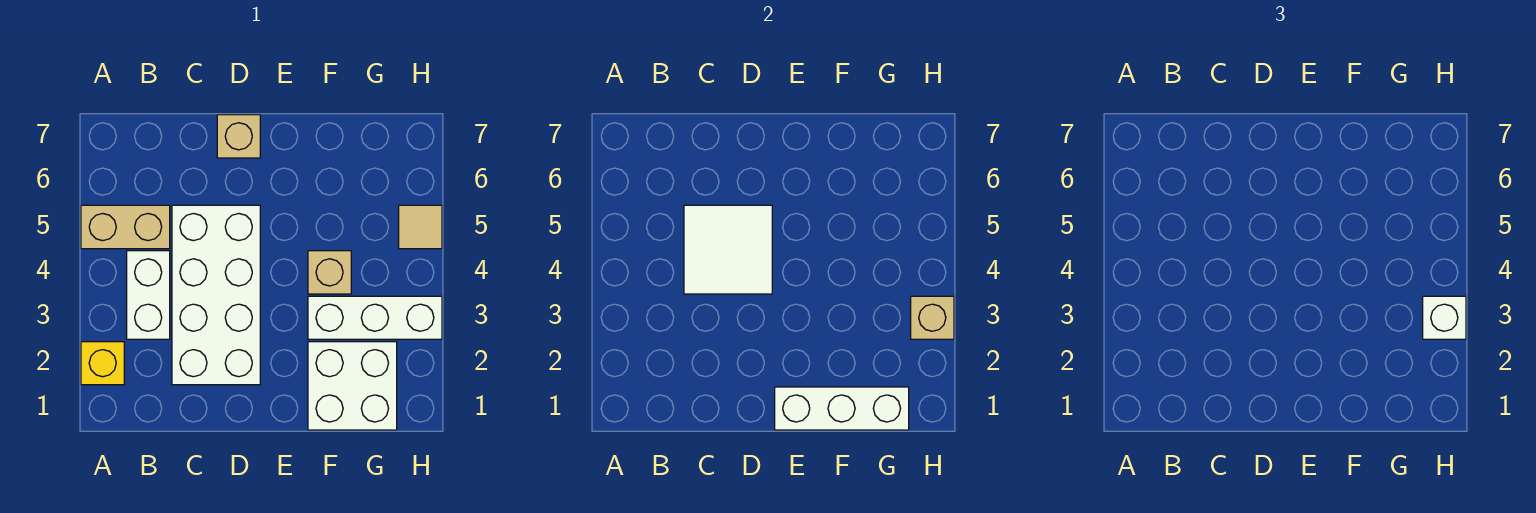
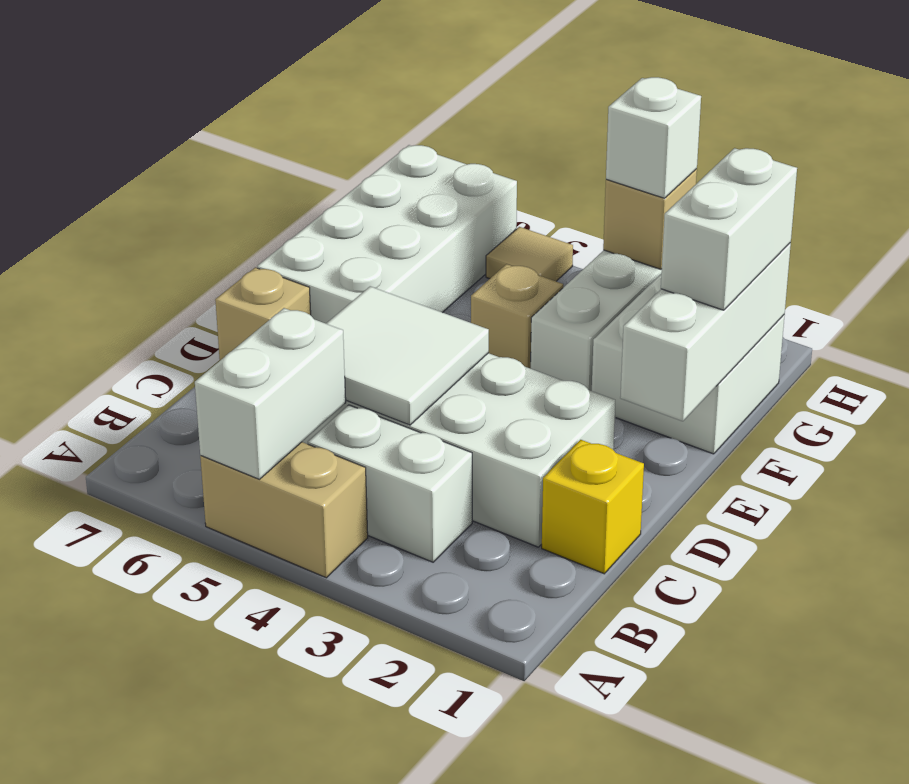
yellow 1x1 brick [81,342,124,385] -> yellow 1x1 brick moved to [542,440,644,574]
tan 1x2 brick [81,205,170,249] -> tan 1x2 brick turned to [200,442,368,578]
none -> white 1x2 brick [195,308,346,479]
none -> white 2x4 brick [257,145,517,324]
none -> white 1x2 brick [661,148,797,310]

